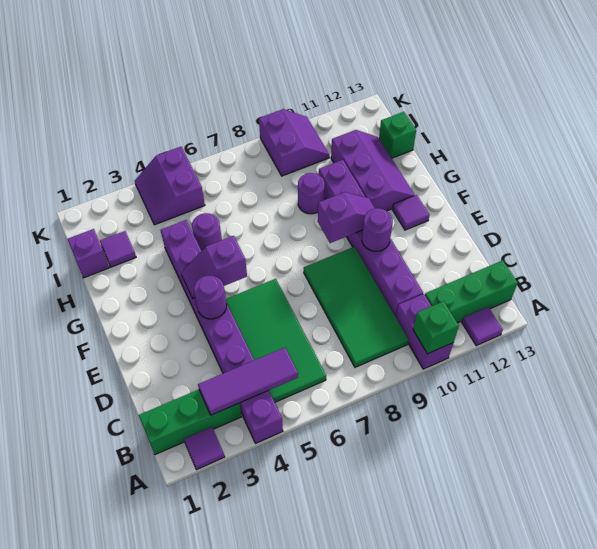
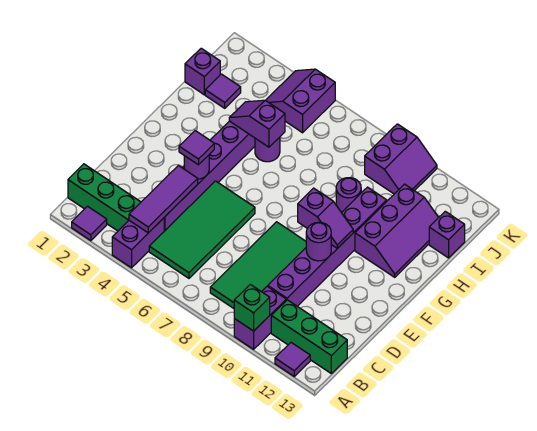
purple 1x3 tile [198,348,298,415] -> purple 1x3 tile turned to [129,166,198,233]
purple 1x2 slope [181,236,247,299] -> purple 1x2 slope moved to [229,100,285,147]
purple 1x1 tile [393,195,430,230] -> purple 1x1 tile moved to [179,131,214,165]
green 1x1 brick [379,112,416,158] -> purple 1x1 brick [429,211,465,258]

